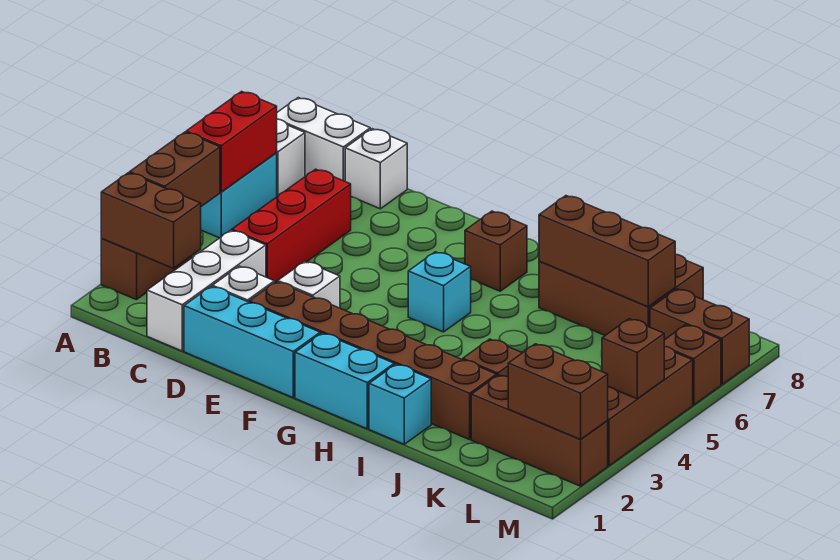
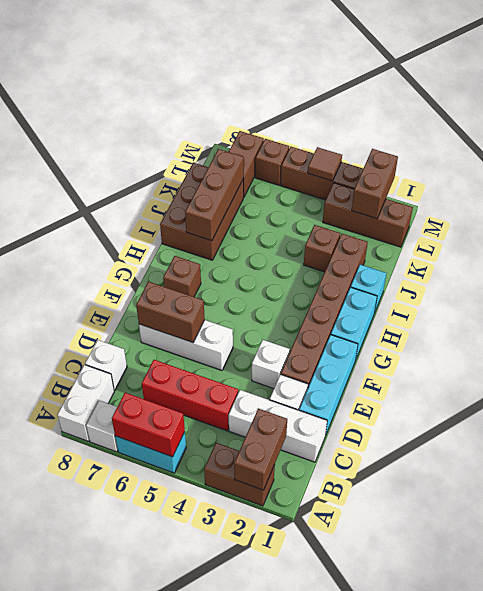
brown 1x2 brick [130,132,220,206] -> brown 1x2 brick moved to [136,282,205,343]
none -> white 1x3 brick [139,320,233,370]
cyan 1x1 brick [408,252,471,332] -> none
brown 1x3 brick [471,375,608,486] -> brown 1x3 brick turned to [323,183,413,247]
brown 1x1 brick [602,319,664,399] -> brown 1x1 tile [308,147,342,181]

